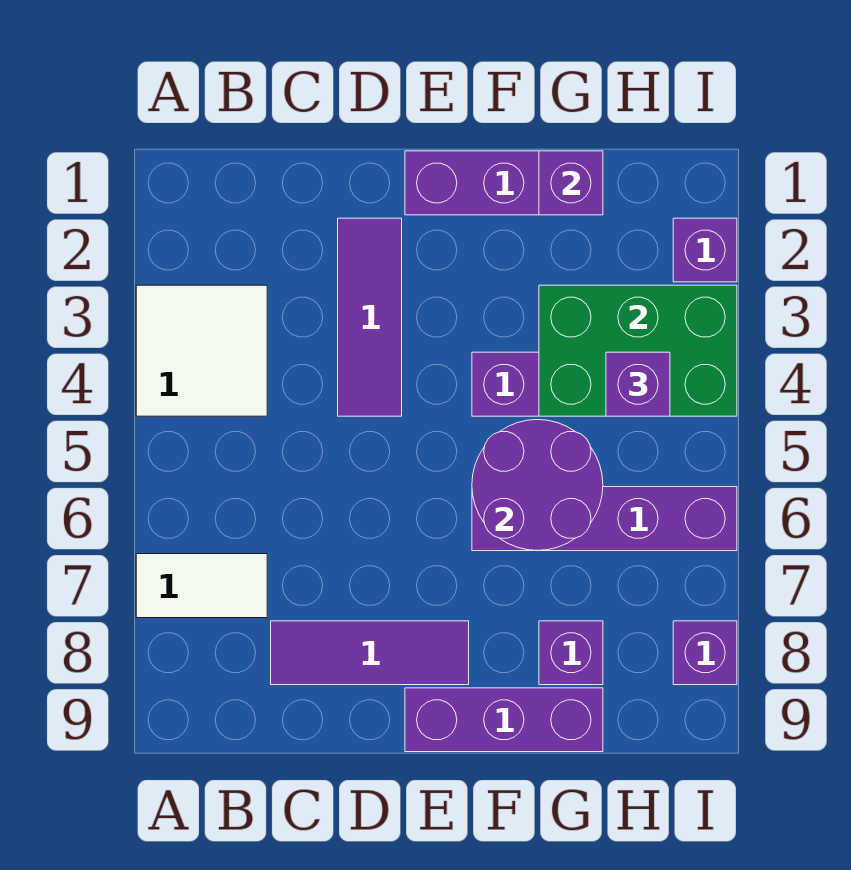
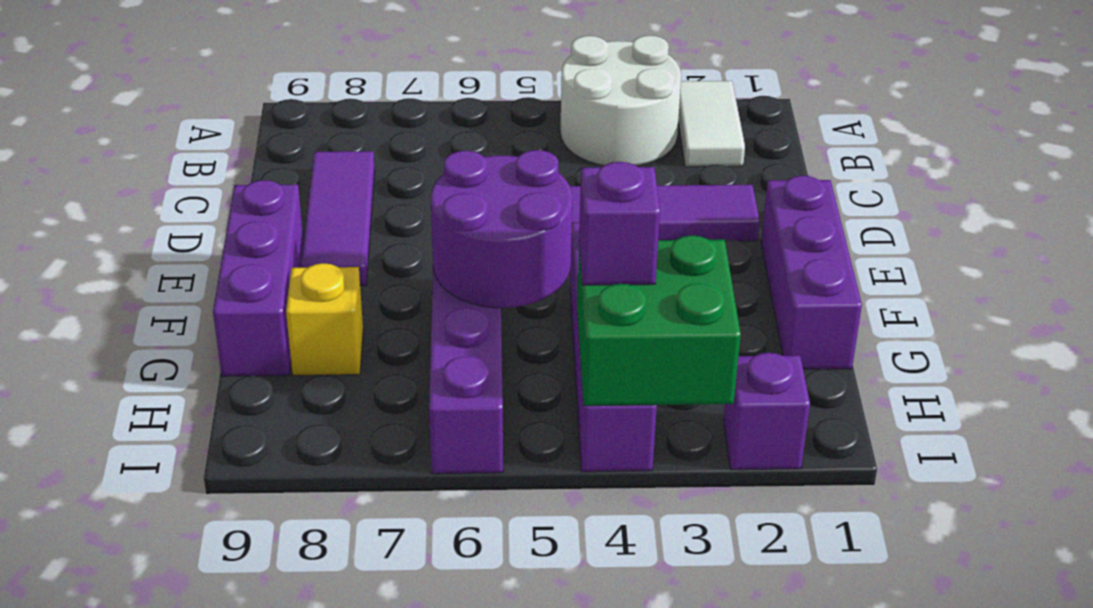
white 2x2 tile [136,285,267,416] -> white 2x2 round brick [560,36,681,166]
white 1x2 tile [136,554,267,618] -> white 1x2 tile moved to [678,81,745,167]
purple 1x1 brick [539,151,603,215] -> none
green 2x3 brick [539,285,737,416] -> green 2x2 brick [577,235,741,406]
purple 1x1 brick [539,621,603,685] -> yellow 1x1 brick [286,263,363,375]
purple 1x1 brick [673,621,737,685] -> none

